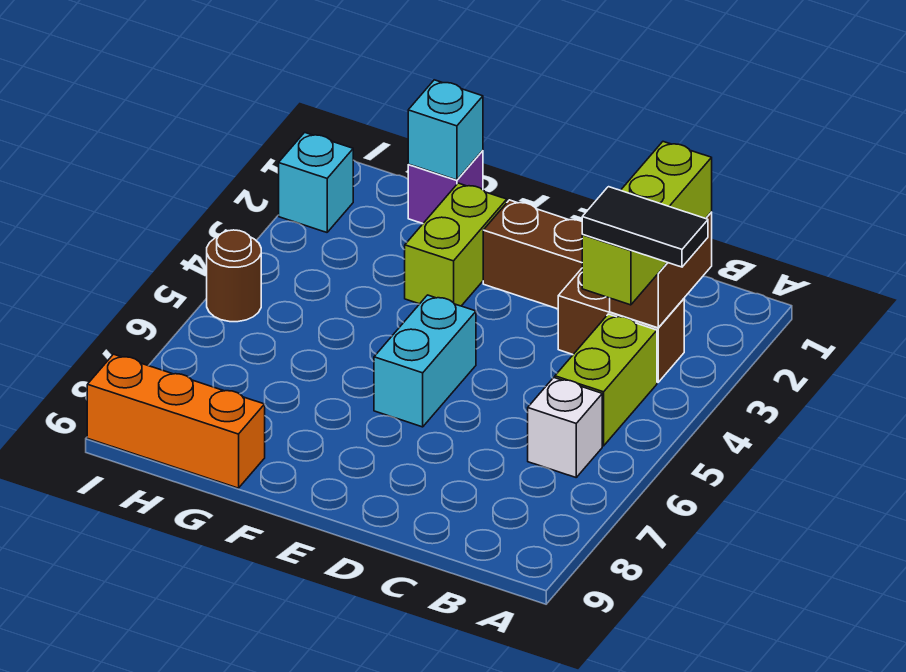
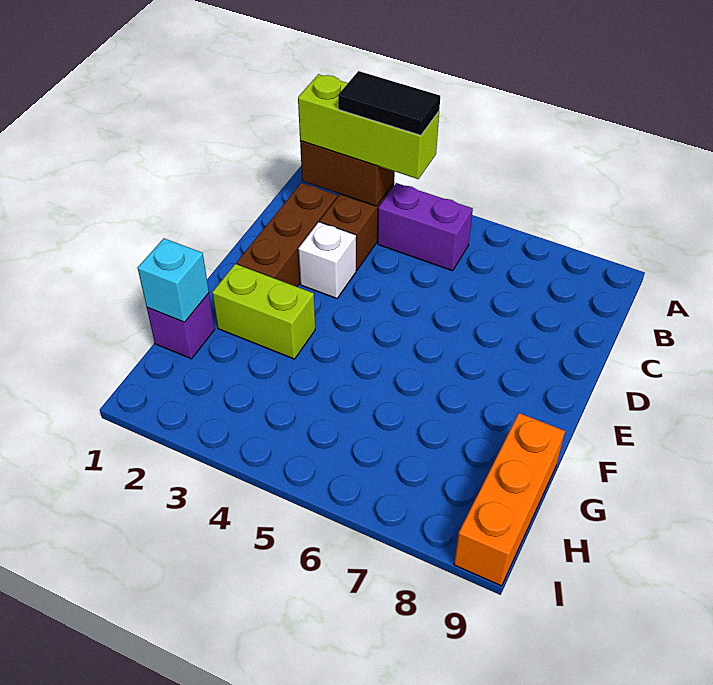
black 1x2 tile [582,187,708,267] -> black 1x2 tile turned to [338,71,440,135]
lime 1x2 brick [555,314,657,446] -> purple 1x2 brick [378,183,473,271]
white 1x1 brick [528,378,602,477] -> white 1x1 brick moved to [298,222,356,298]
cyan 1x2 brick [374,295,476,427] -> none
cyan 1x1 brick [279,132,353,232] -> none
brown 1x1 round brick [207,230,261,322] -> none

